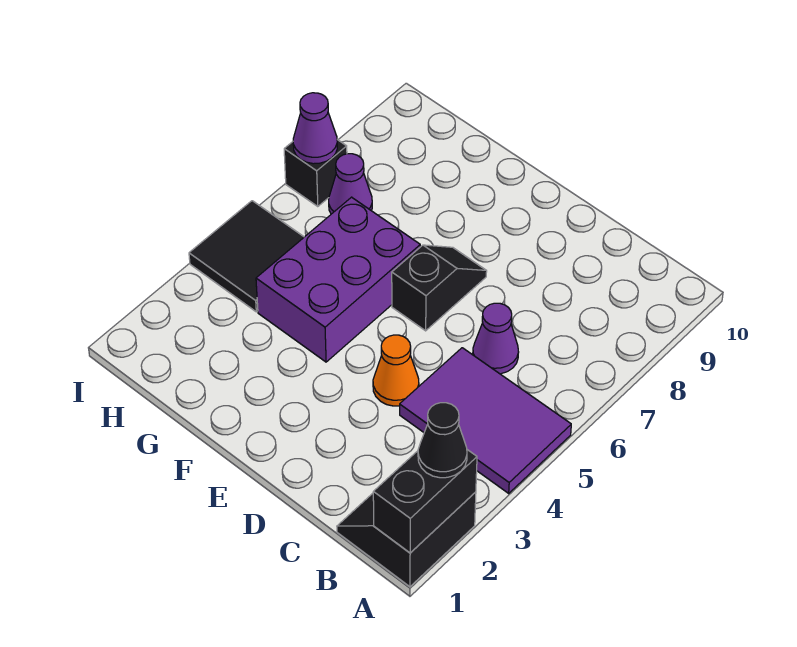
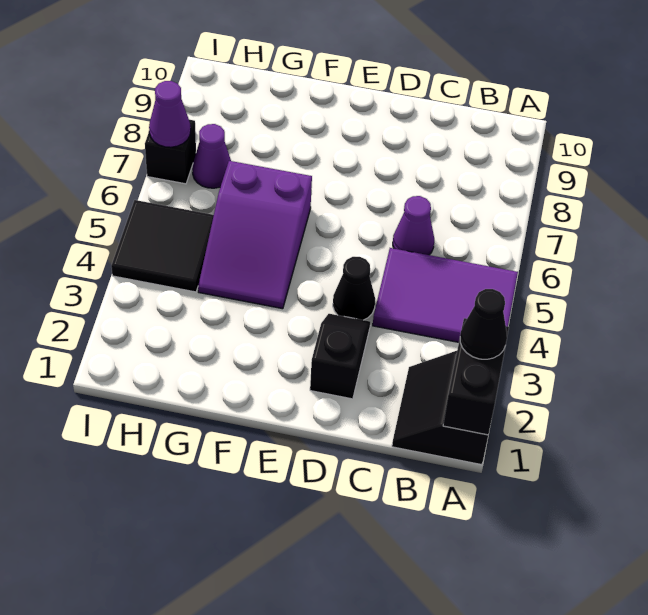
orange 1x1 cone [373,335,419,406] -> black 1x1 cone [333,257,375,320]
black 1x2 slope [392,245,487,331] -> black 1x2 slope moved to [310,314,370,399]
purple 2x3 brick [256,197,420,362] -> purple 2x3 slope [198,161,312,309]

